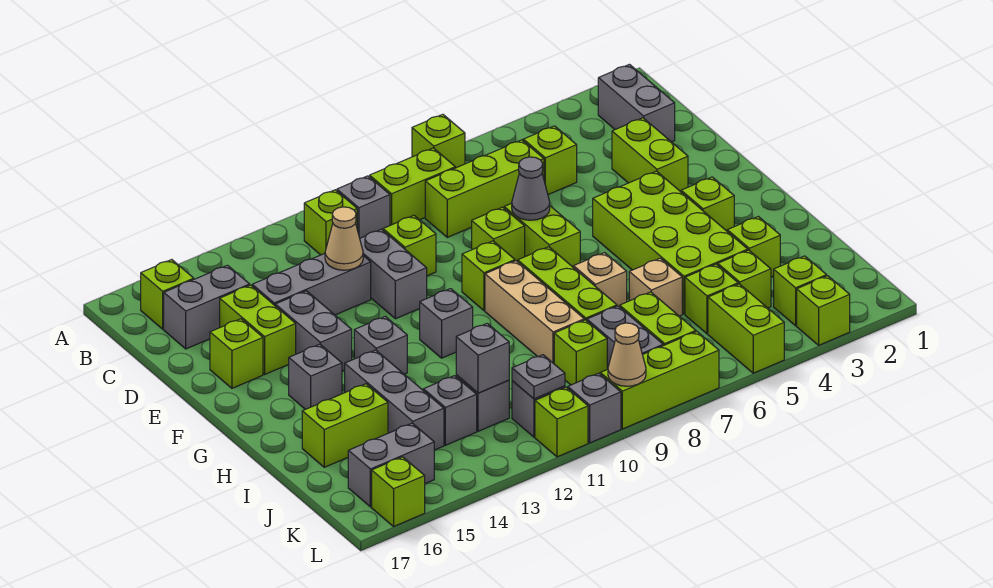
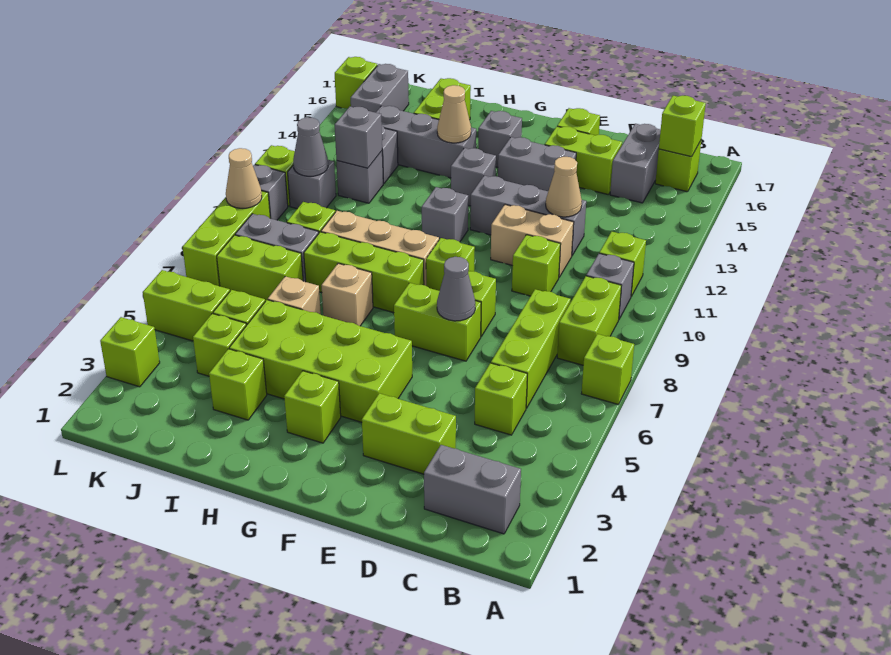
grey 1x2 brick [360,229,427,319] -> tan 1x2 brick [491,205,574,277]
grey 1x3 brick [252,253,371,315] -> grey 1x3 brick turned to [470,176,586,255]
none -> tan 1x1 cone [437,85,471,143]
lime 1x1 brick [774,256,827,326] -> lime 1x1 brick moved to [659,95,706,157]
grey 1x1 plate [512,355,565,399] -> grey 1x1 cone [293,117,328,176]

